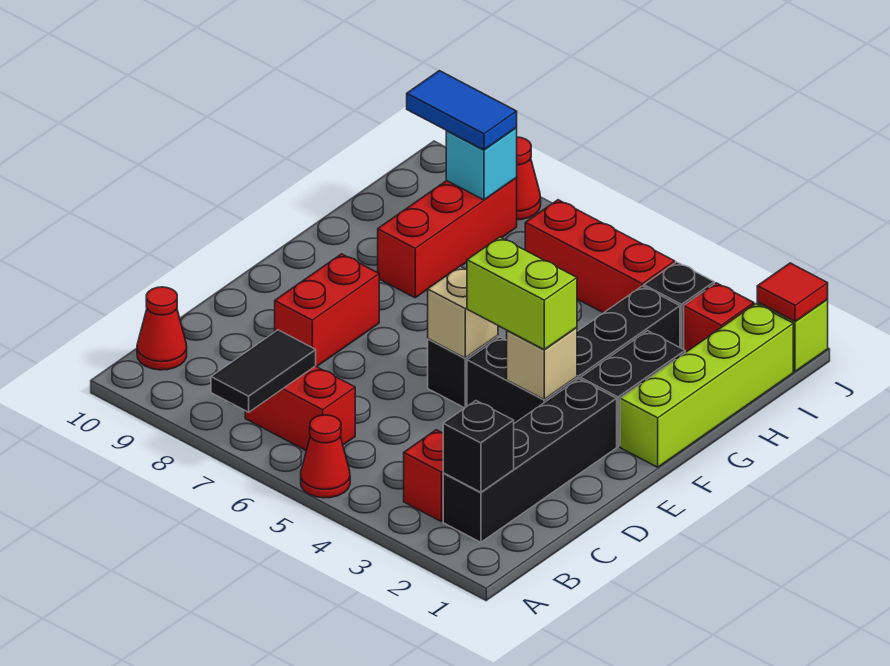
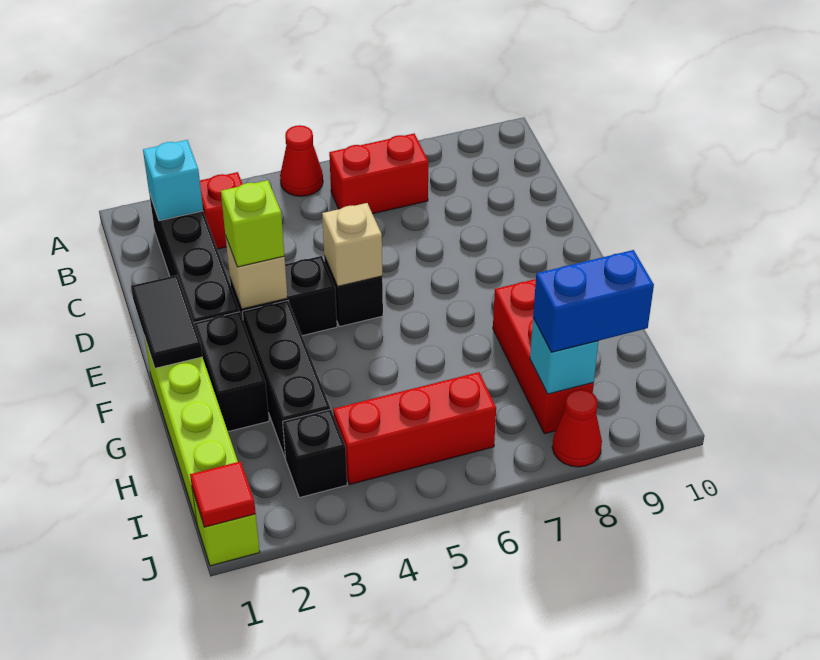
black 1x2 tile [211,330,316,412] -> black 1x2 tile moved to [131,275,203,368]
black 1x1 brick [443,401,514,492] -> cyan 1x1 brick [143,140,203,221]
red 1x1 cone [137,287,187,370] -> none
red 1x2 brick [275,254,379,367] -> none
lime 1x2 brick [467,237,577,349] -> lime 1x1 brick [221,180,284,267]
red 1x1 brick [684,283,754,352] -> none
blue 1x2 tile [407,71,517,150] -> blue 1x2 brick [533,250,654,352]

